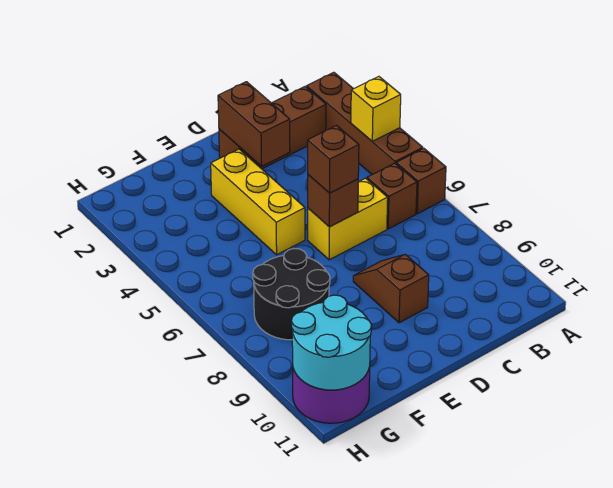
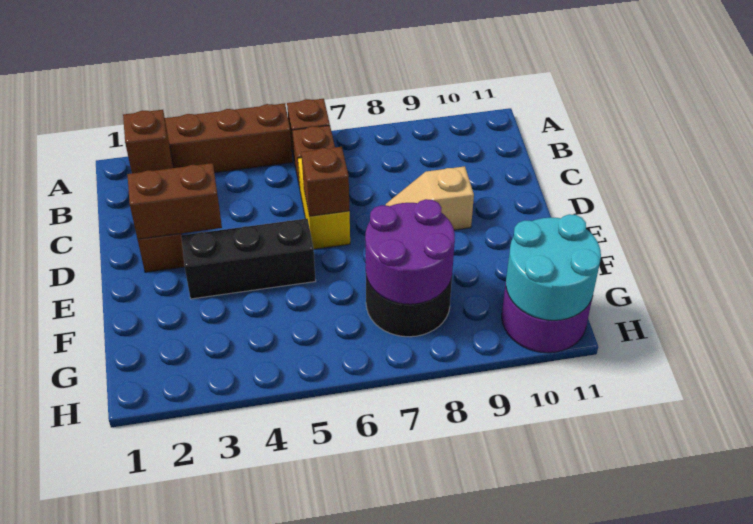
yellow 1x1 brick [351,77,401,141] -> none
brown 1x1 brick [308,126,359,193] -> brown 1x1 brick moved to [123,110,172,173]
brown 1x2 slope [353,254,429,323] -> tan 1x2 slope [386,166,474,230]
yellow 1x3 brick [211,149,305,255] -> black 1x3 brick [181,219,316,299]
none -> purple 2x2 round brick [365,199,455,304]

